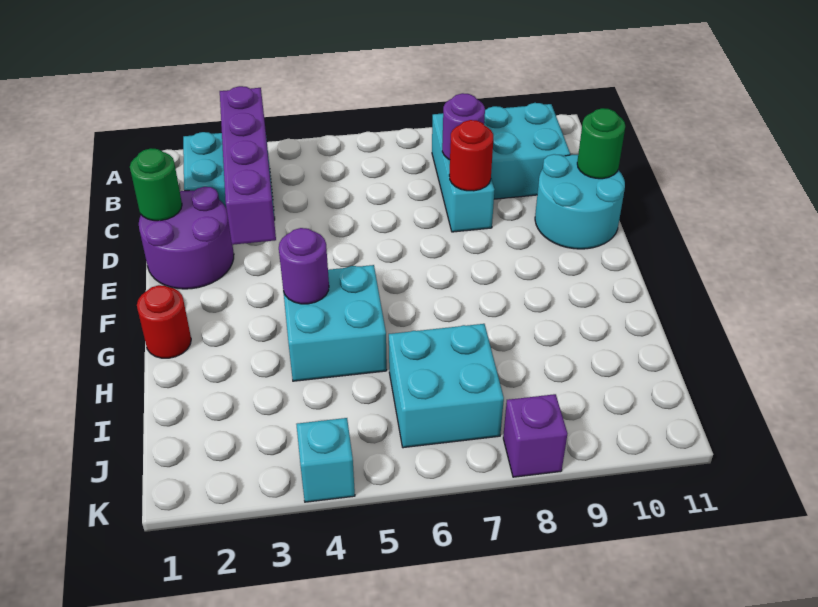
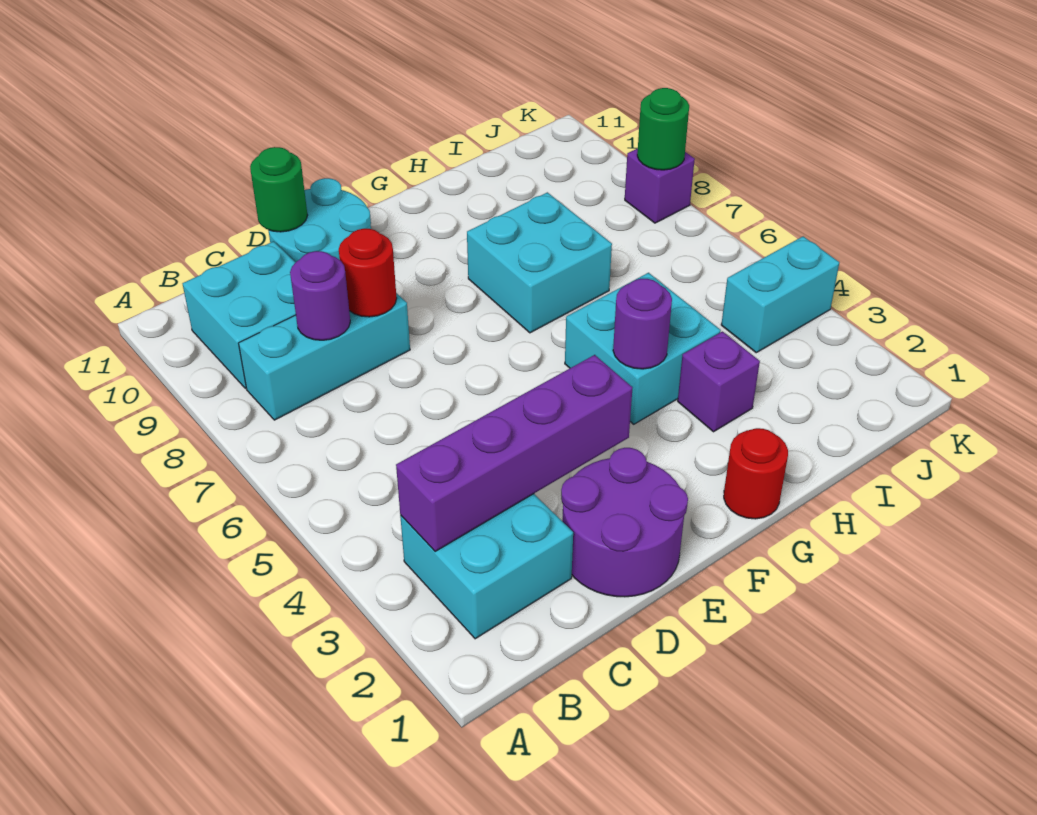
green 1x1 round brick [130,148,182,221] -> green 1x1 round brick moved to [637,88,689,170]
none -> purple 1x1 brick [678,332,760,432]
cyan 2x2 brick [389,324,504,448] -> cyan 2x2 brick moved to [467,192,612,333]
cyan 1x1 brick [296,418,355,502] -> cyan 1x2 brick [721,236,839,353]

